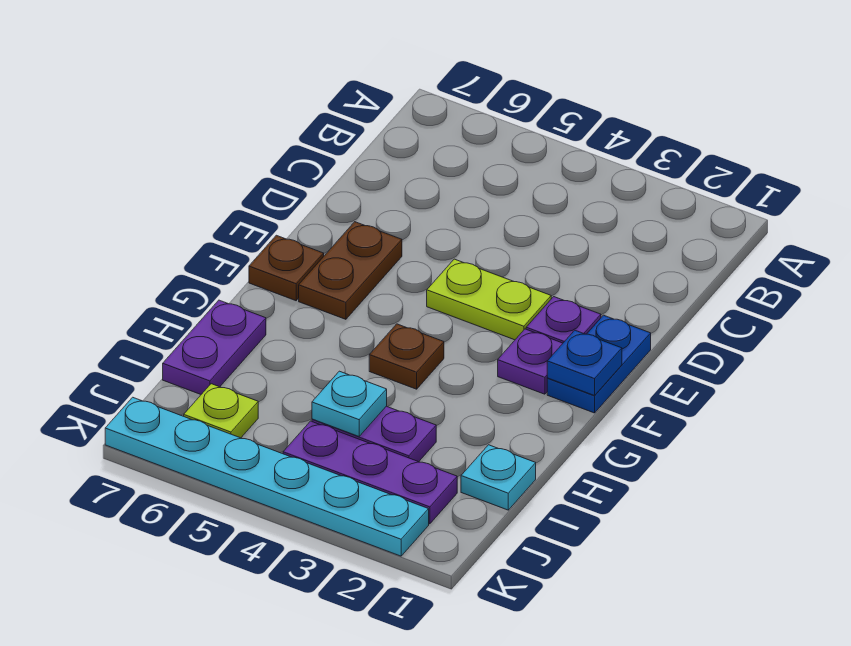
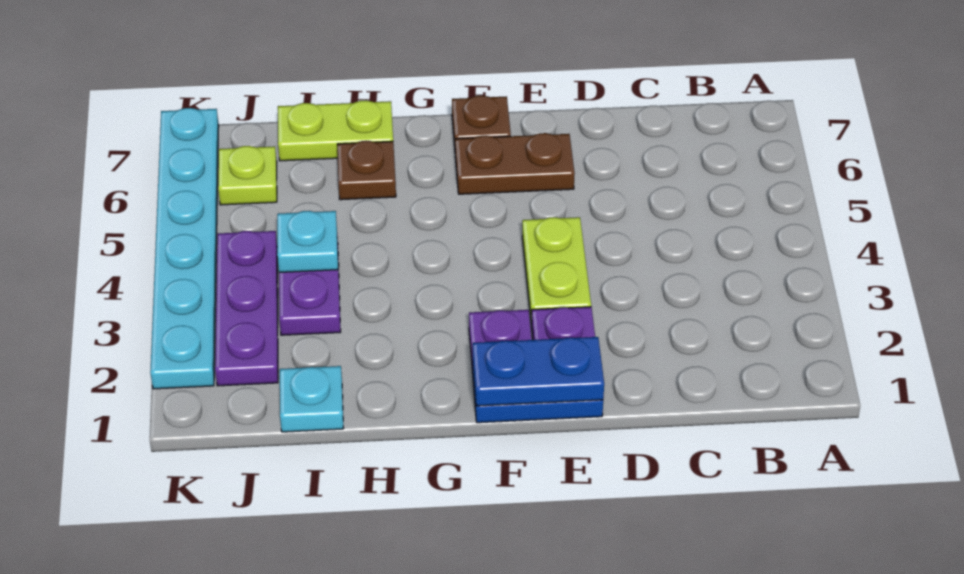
blue 1x1 plate [547,330,622,396] -> blue 1x2 plate [472,337,604,406]
brown 1x1 plate [369,324,444,389] -> brown 1x1 plate moved to [337,141,396,200]
purple 1x2 plate [163,300,266,394] -> lime 1x2 plate [278,100,393,161]

